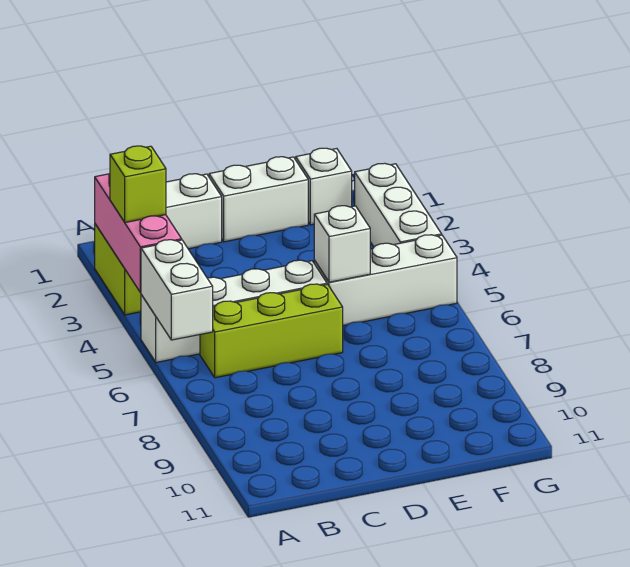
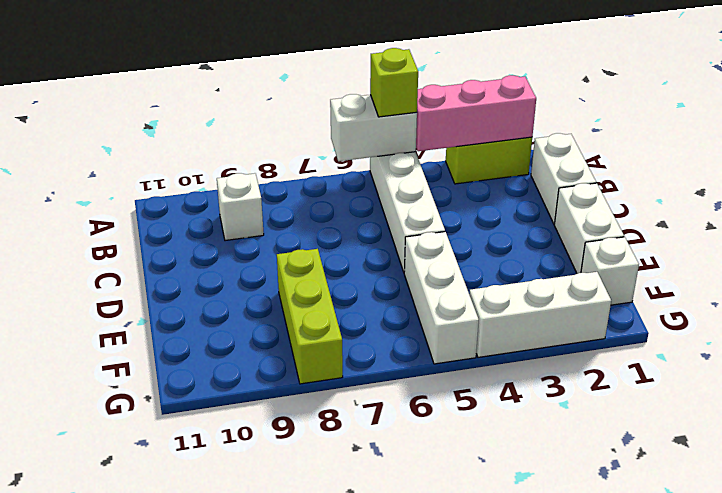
lime 1x1 brick [110,146,166,223] -> lime 1x1 brick moved to [370,48,418,117]
lime 1x3 brick [200,284,343,378] -> lime 1x3 brick moved to [277,249,343,384]
white 1x1 brick [314,206,370,282] -> white 1x1 brick moved to [217,173,264,241]

